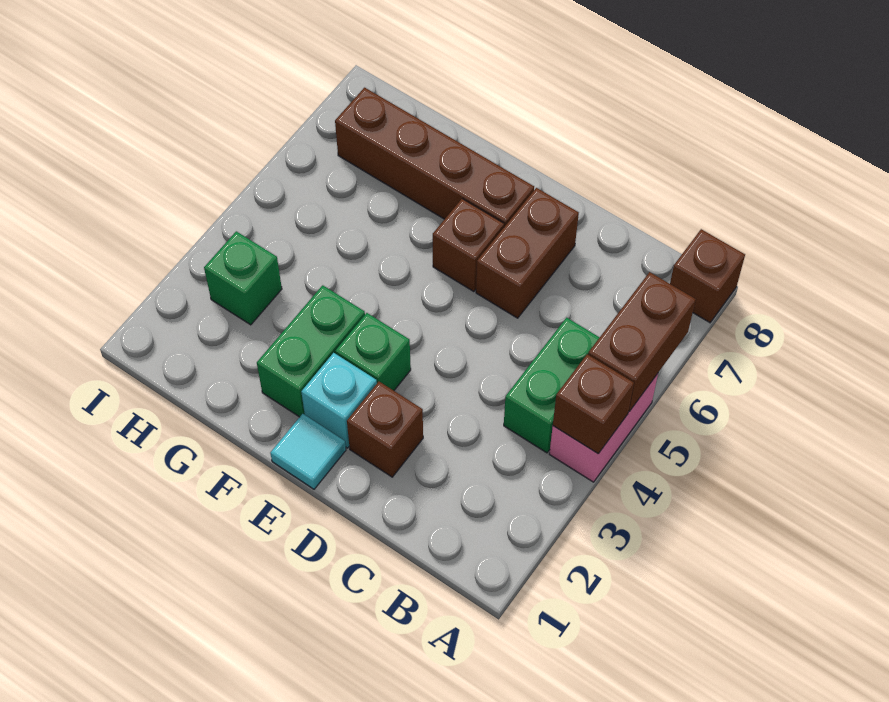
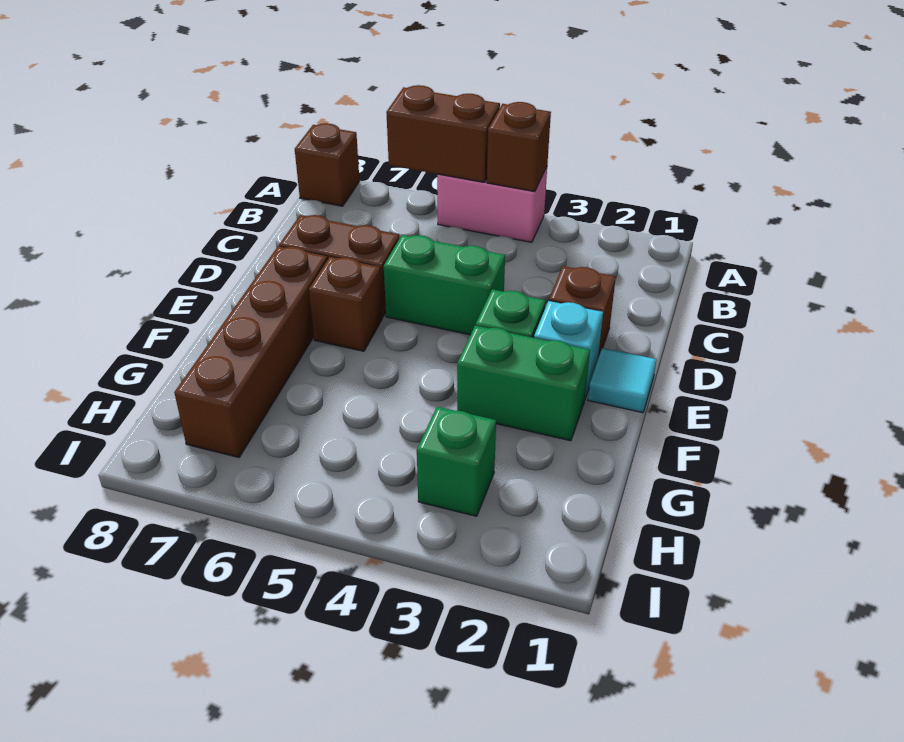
green 1x2 brick [504,318,600,453] -> green 1x2 brick moved to [384,235,505,335]

